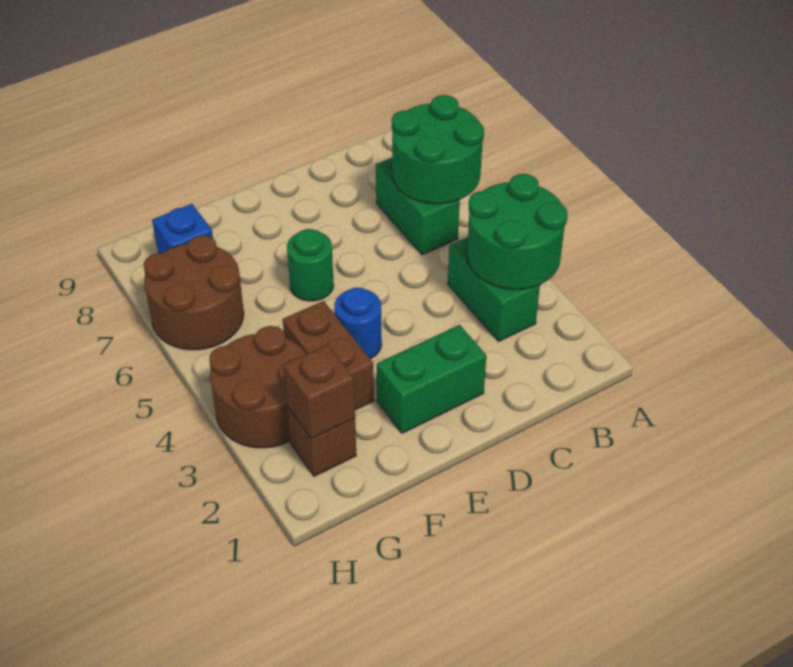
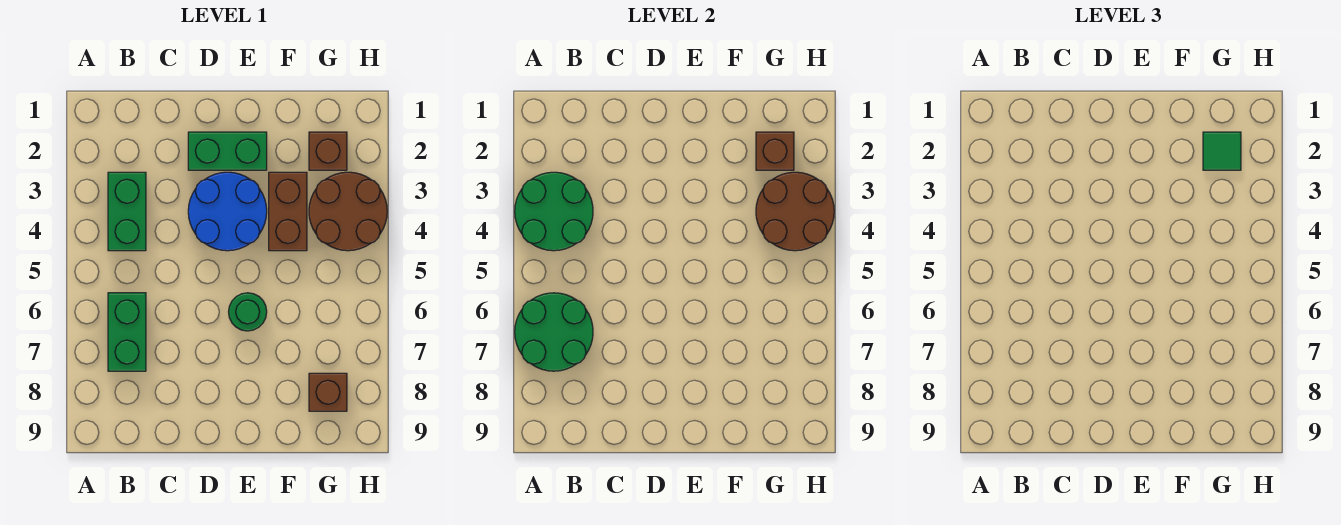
blue 1x1 round brick [334,288,382,359] -> blue 2x2 round brick [188,172,267,251]
none -> green 1x1 tile [1203,132,1241,170]
brown 2x2 round brick [144,236,244,350] -> brown 2x2 round brick moved to [756,172,834,251]
blue 1x1 brick [152,204,213,254] -> brown 1x1 brick [309,373,347,411]

